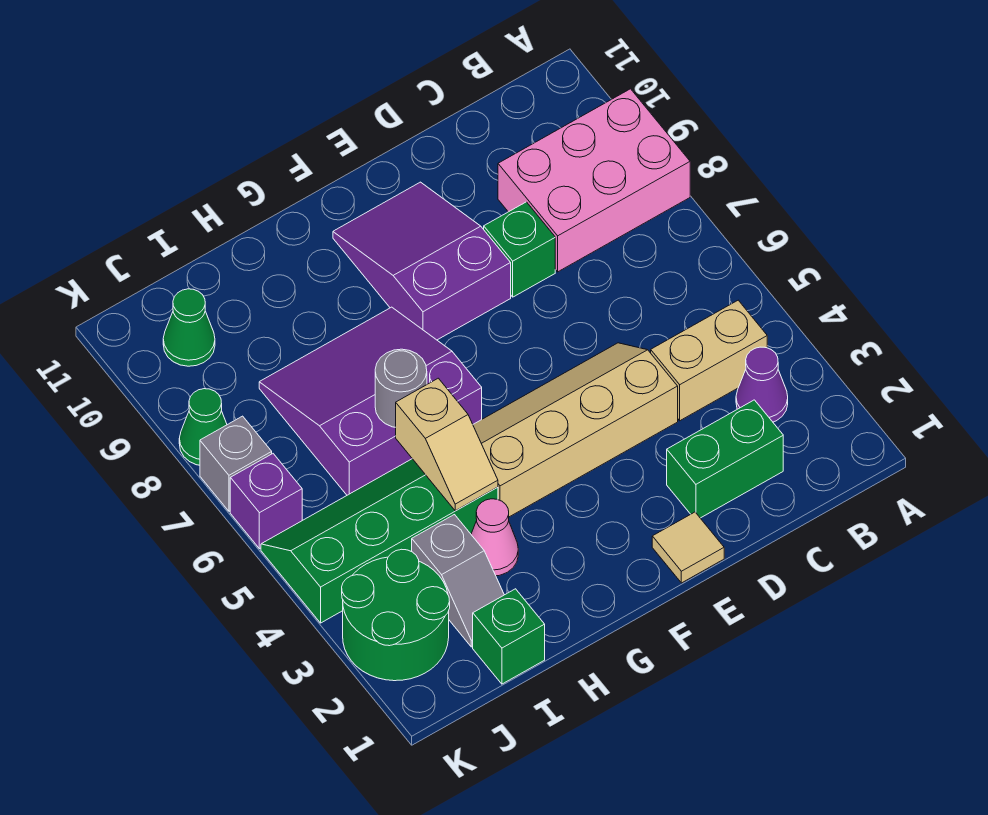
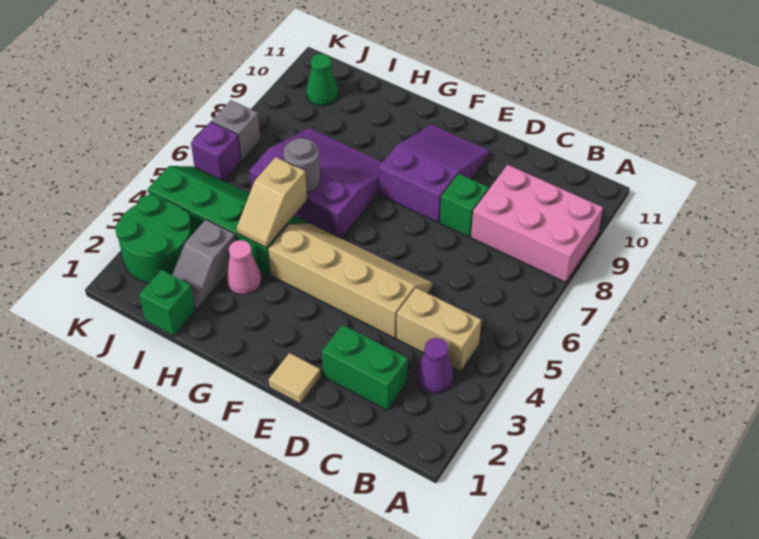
green 1x1 cone [179,389,227,465] -> none

